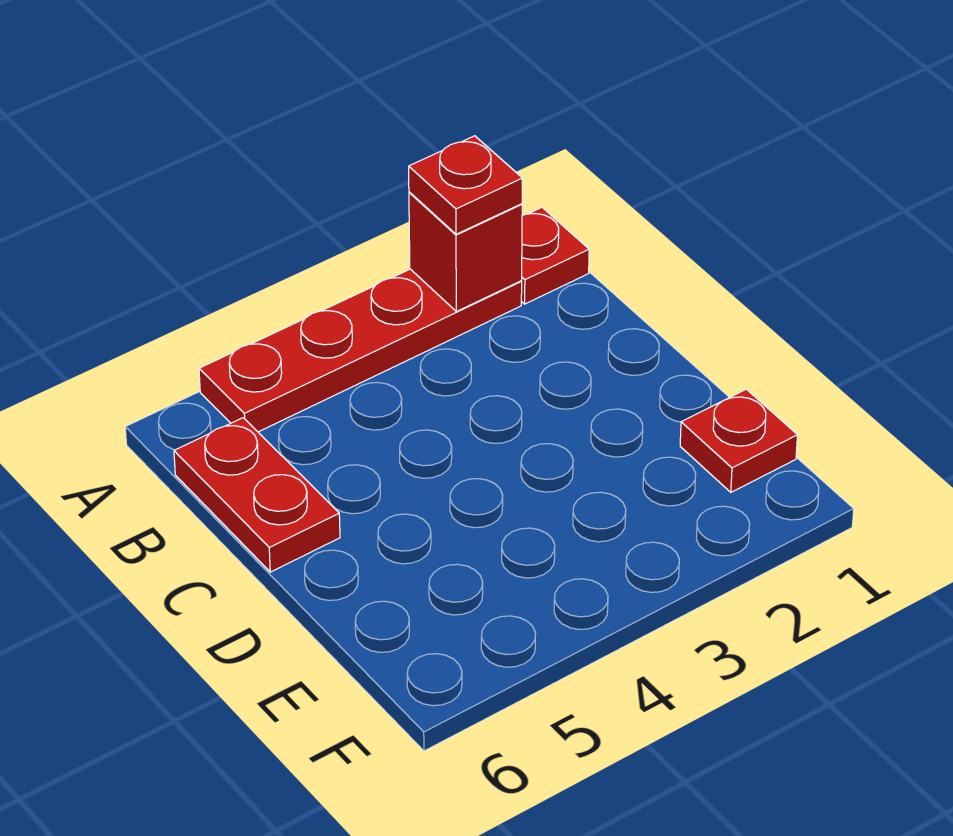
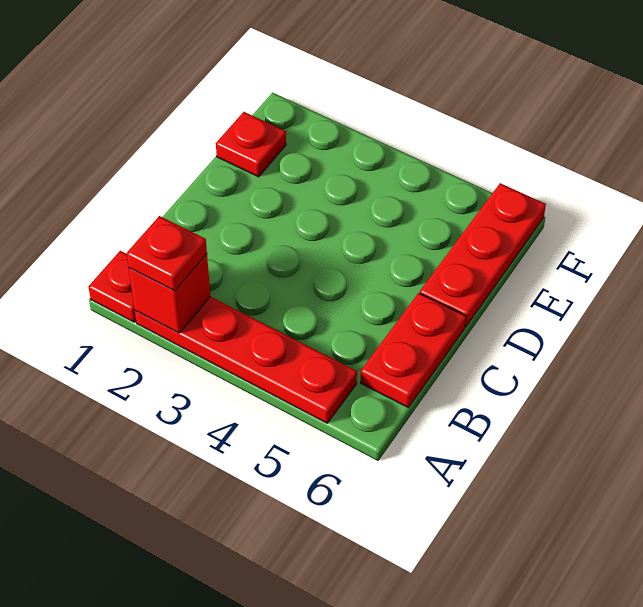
none -> red 1x3 plate [420,183,546,327]

